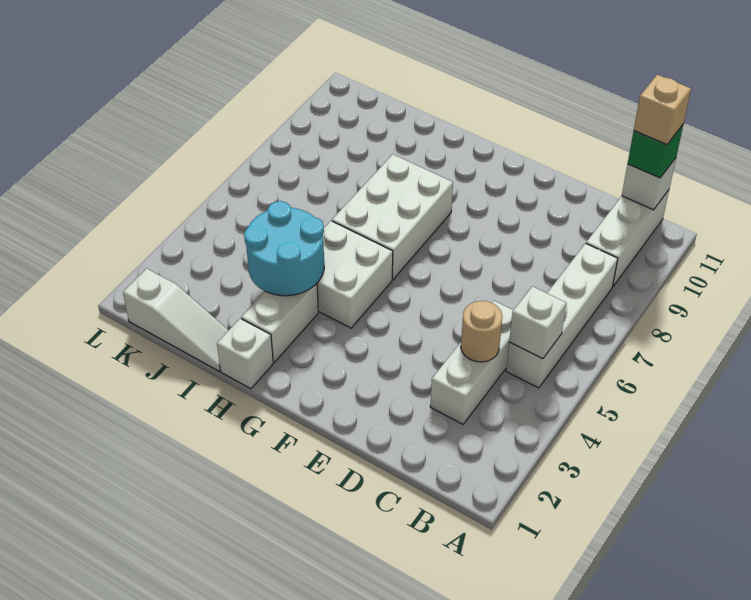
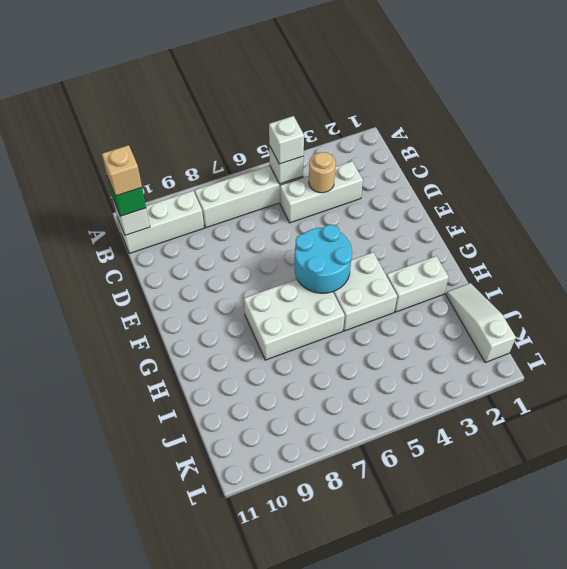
white 1x1 brick [217,318,273,389] -> white 1x1 brick moved to [269,116,304,164]
cyan 2x2 round brick [244,201,324,296] -> cyan 2x2 round brick moved to [295,225,352,293]

